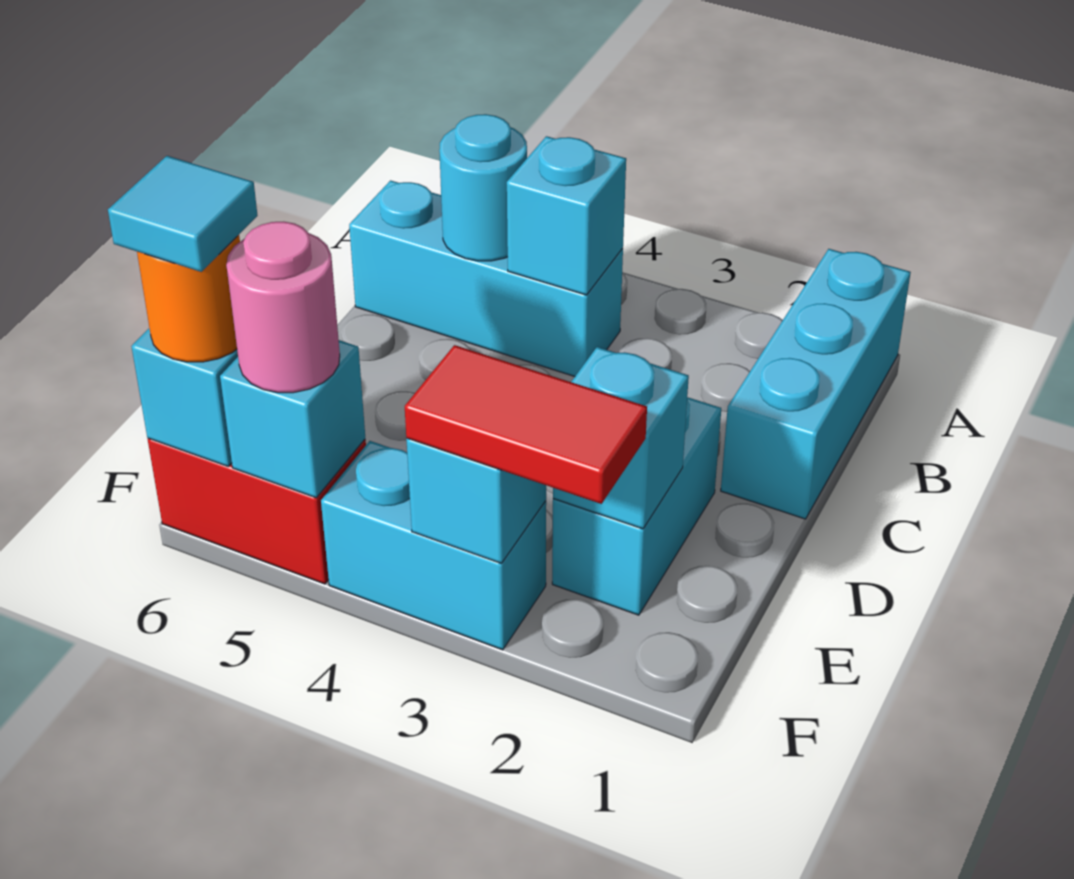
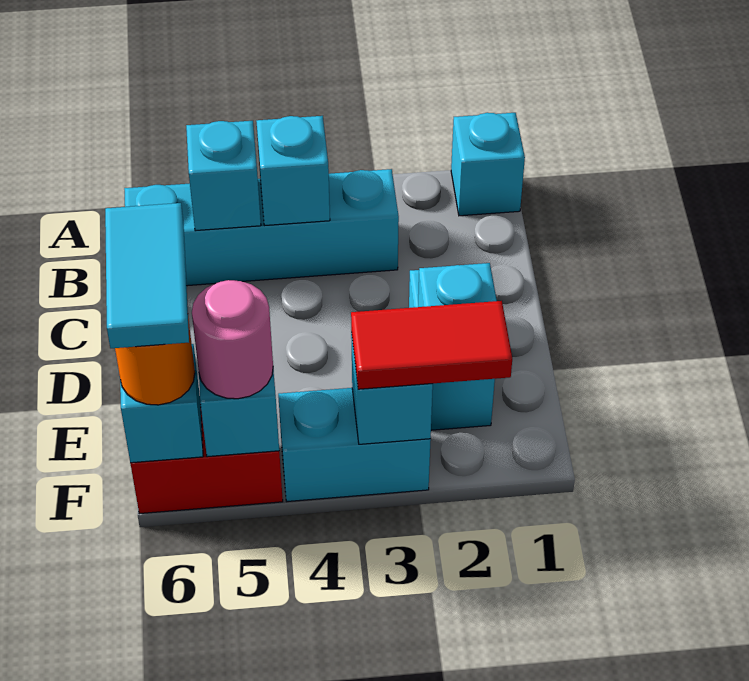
cyan 1x3 brick [721,249,911,519] -> cyan 1x1 brick [451,113,525,216]
cyan 1x3 brick [349,180,623,376] -> cyan 1x4 brick [124,169,399,286]
cyan 1x1 round brick [439,114,527,261] -> cyan 1x1 brick [186,121,261,231]
cyan 1x1 tile [108,156,258,272] -> cyan 1x2 tile [105,203,189,348]

